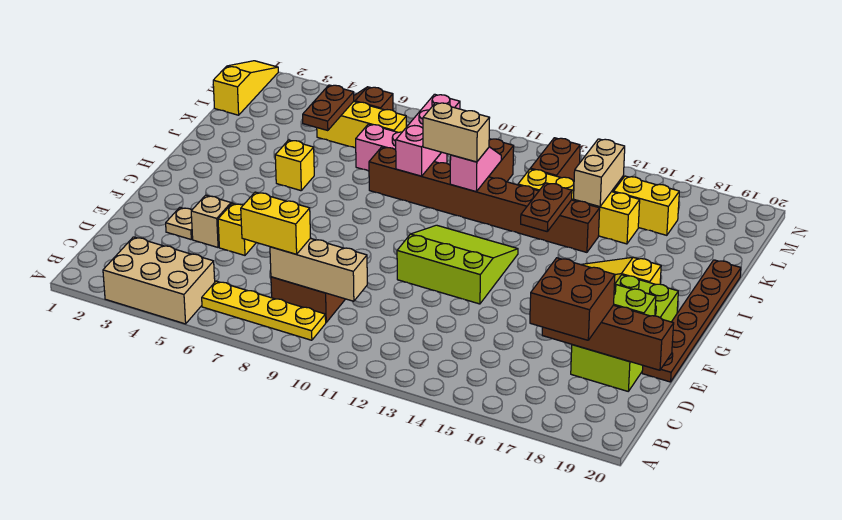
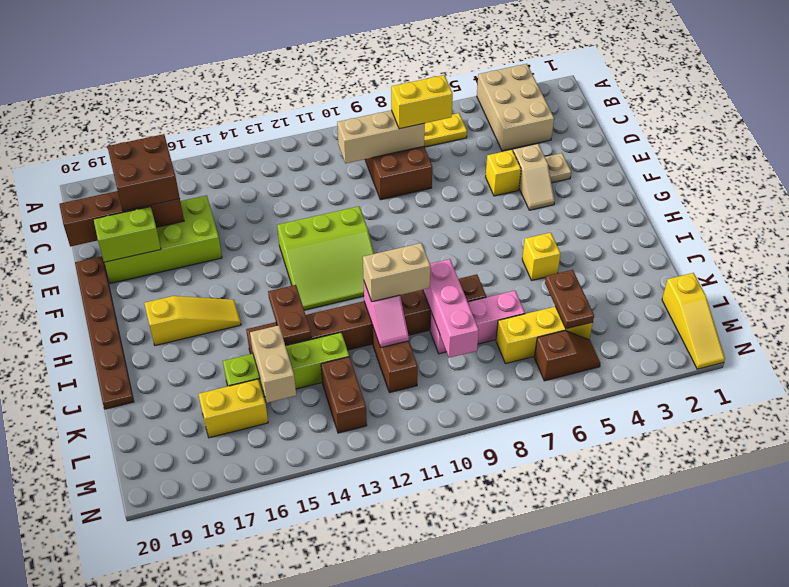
tan 2x3 brick [103,237,215,324] -> tan 2x3 brick turned to [477,64,554,151]
lime 2x4 brick [571,275,678,391] -> lime 2x4 brick turned to [104,195,222,283]
yellow 1x4 brick [518,169,640,244] -> lime 1x4 brick [223,332,349,397]

